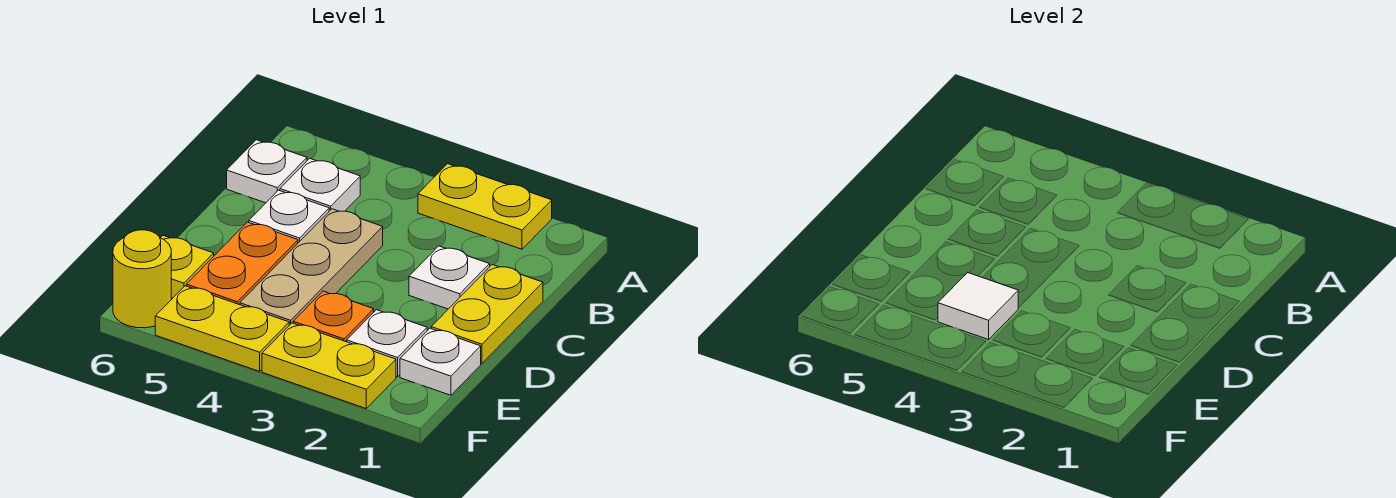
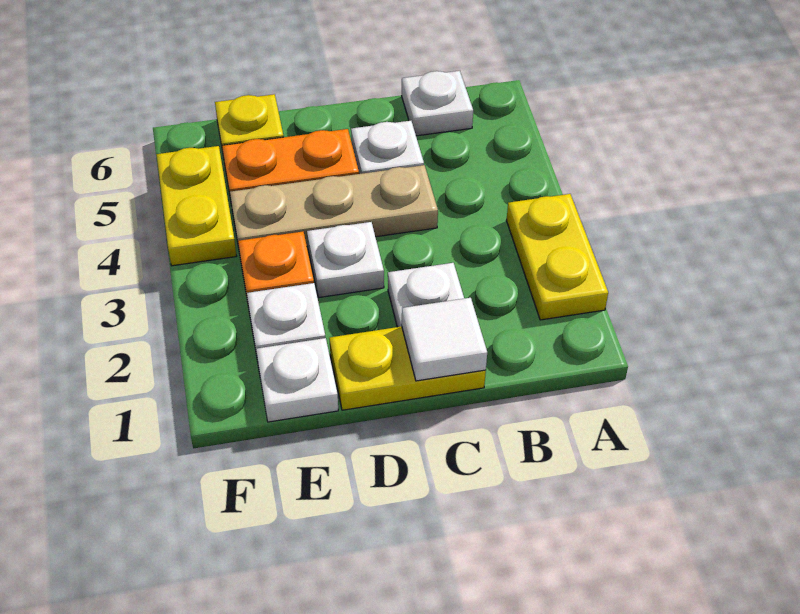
white 1x1 plate [280,158,360,211] -> white 1x1 plate moved to [307,222,384,297]
white 1x1 tile [938,273,1018,340] -> white 1x1 tile moved to [402,298,487,381]
yellow 1x2 plate [262,323,396,408] -> none
yellow 1x1 round brick [113,230,171,328] -> none

